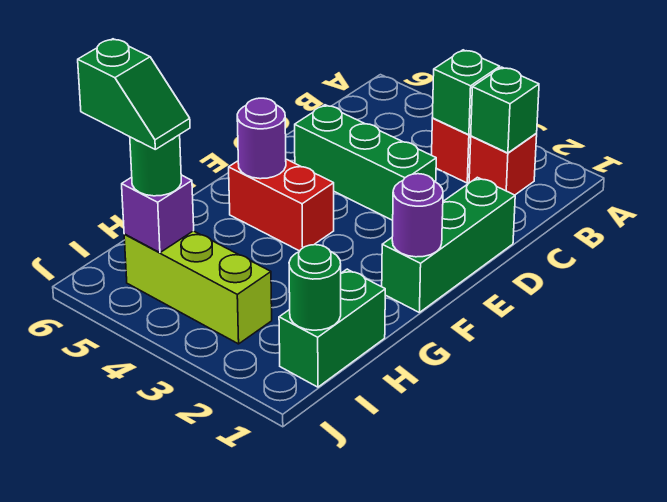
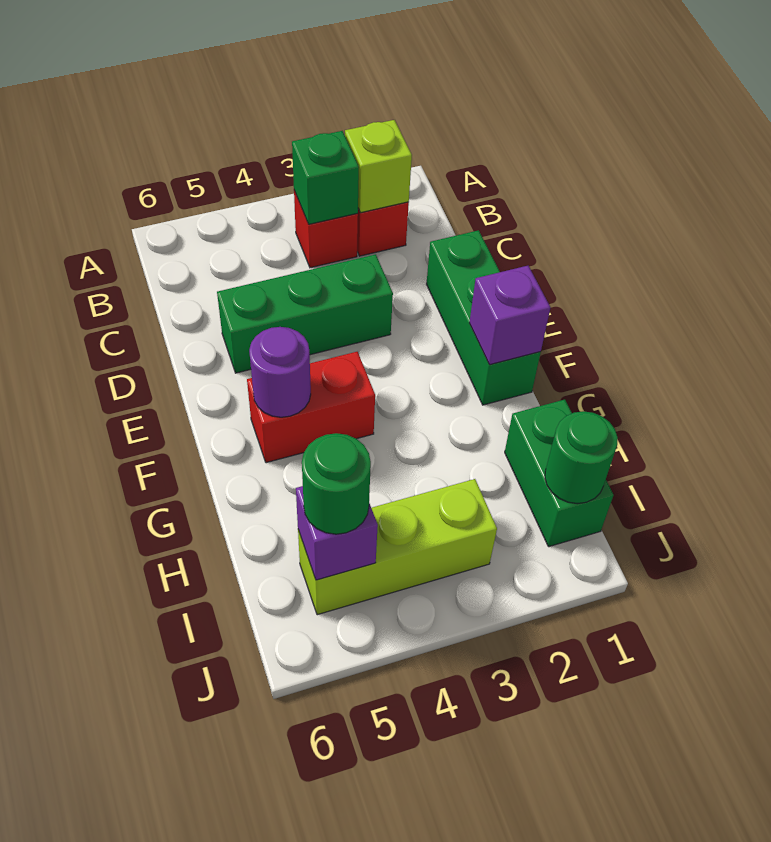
green 1x1 brick [471,67,539,153] -> lime 1x1 brick [345,120,412,213]
purple 1x1 round brick [392,174,443,257] -> purple 1x1 brick [469,266,550,365]
green 1x2 slope [78,39,190,149] -> none

